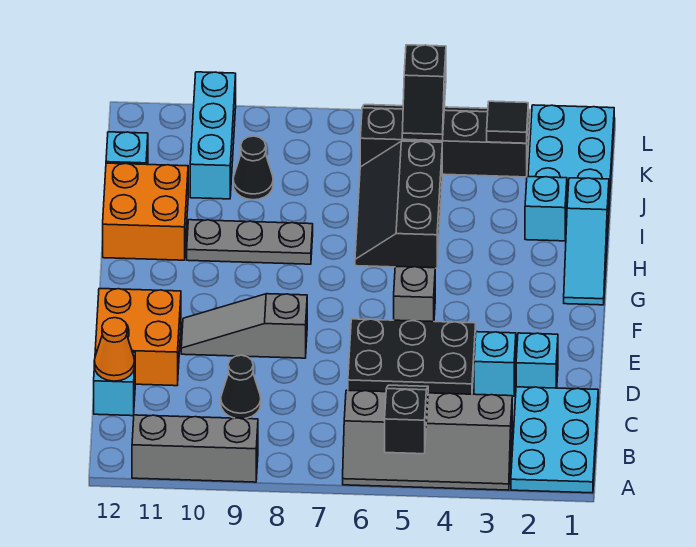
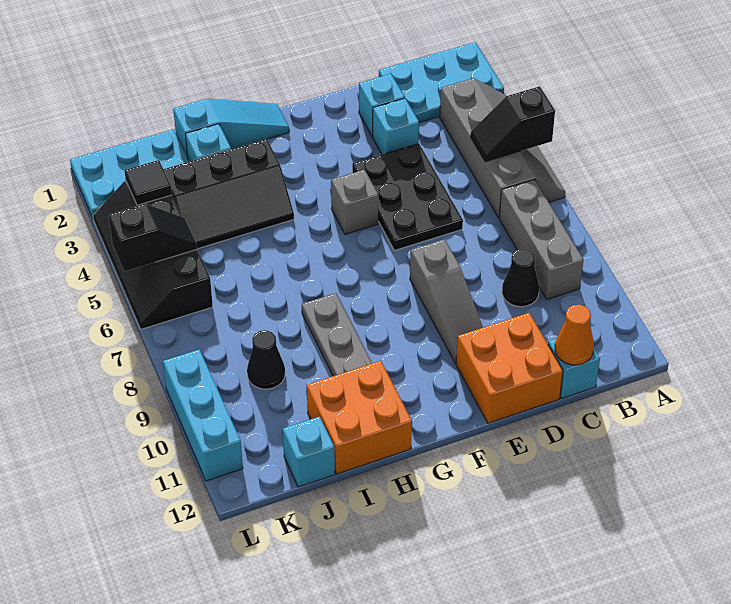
grey 1x3 brick [132,415,258,482] -> grey 1x3 brick moved to [499,180,583,299]
black 2x3 slope [355,141,442,268] -> black 2x3 slope moved to [163,139,294,249]
cyan 1x3 brick [190,72,236,199] -> cyan 1x3 brick turned to [163,349,243,481]

